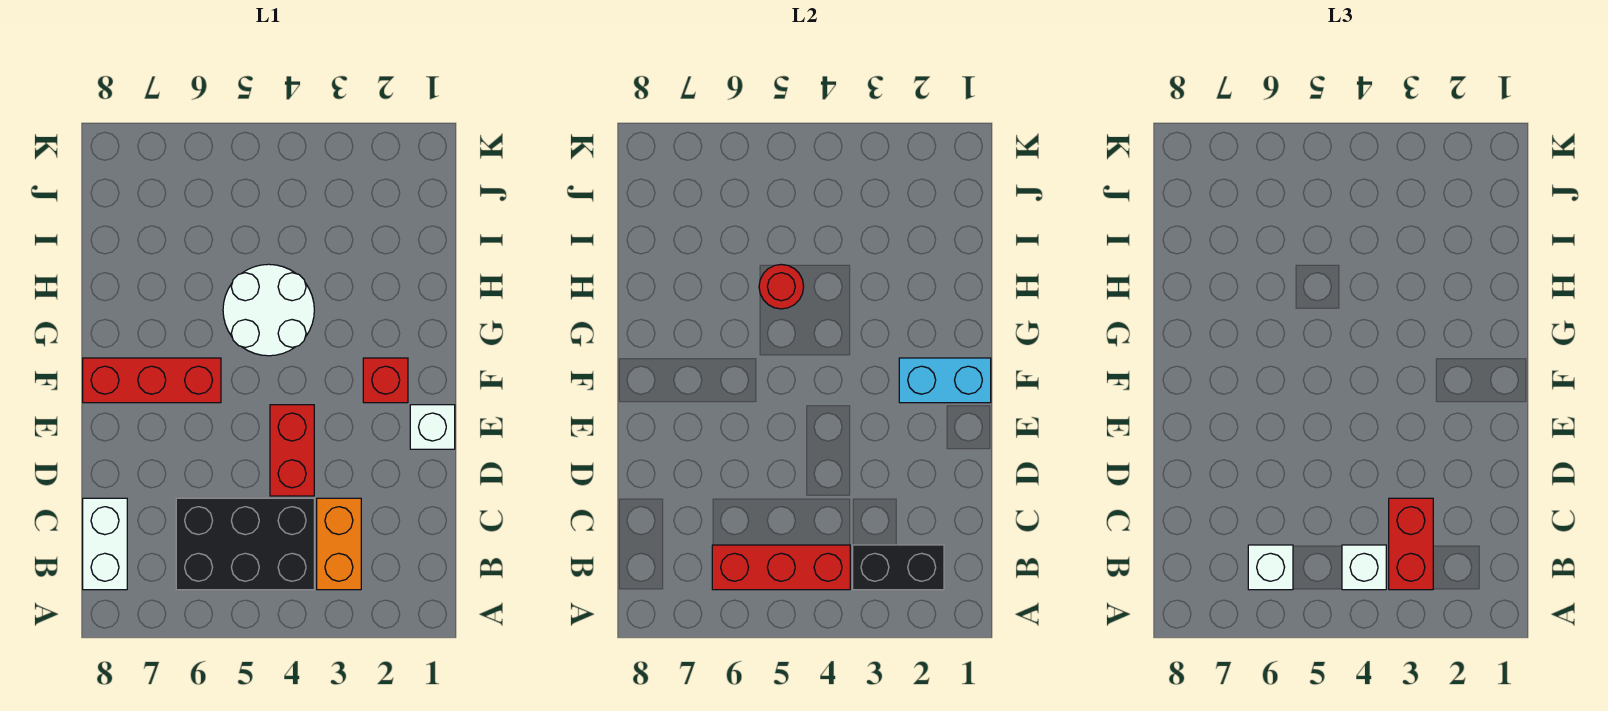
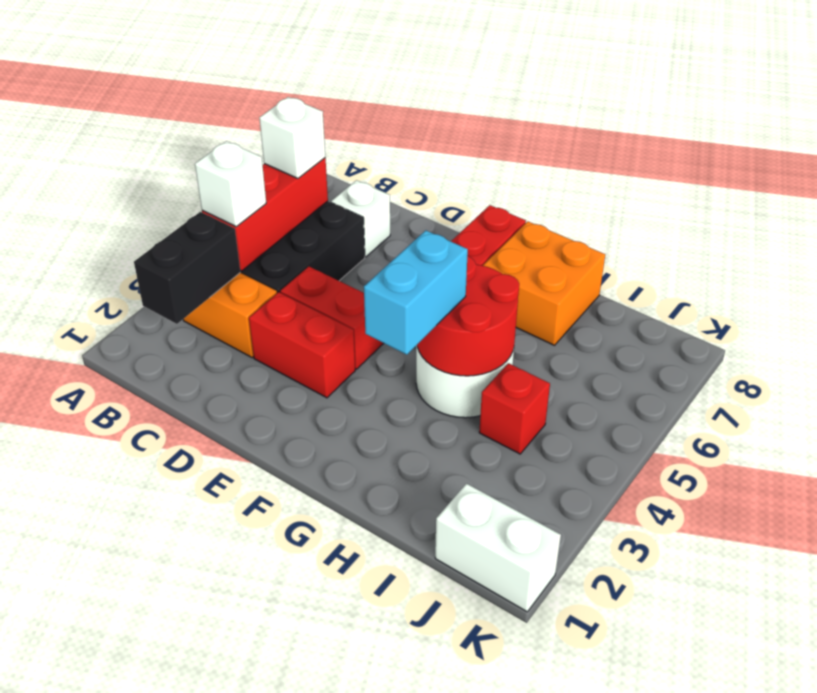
red 1x2 brick [1389,498,1433,590] -> red 1x2 brick moved to [249,292,355,398]
white 1x2 brick [83,498,127,590] -> white 1x2 brick moved to [435,484,561,612]
white 1x1 brick [410,405,455,449] -> white 1x1 brick moved to [331,180,390,257]
cyan 1x2 brick [899,358,991,403] -> cyan 1x2 brick moved to [364,230,468,355]
red 1x1 brick [363,358,408,403] -> red 1x1 brick moved to [479,363,550,454]
none -> orange 2x2 brick [483,222,605,345]
red 1x1 round brick [759,264,804,309] -> red 2x2 round brick [417,256,519,376]

